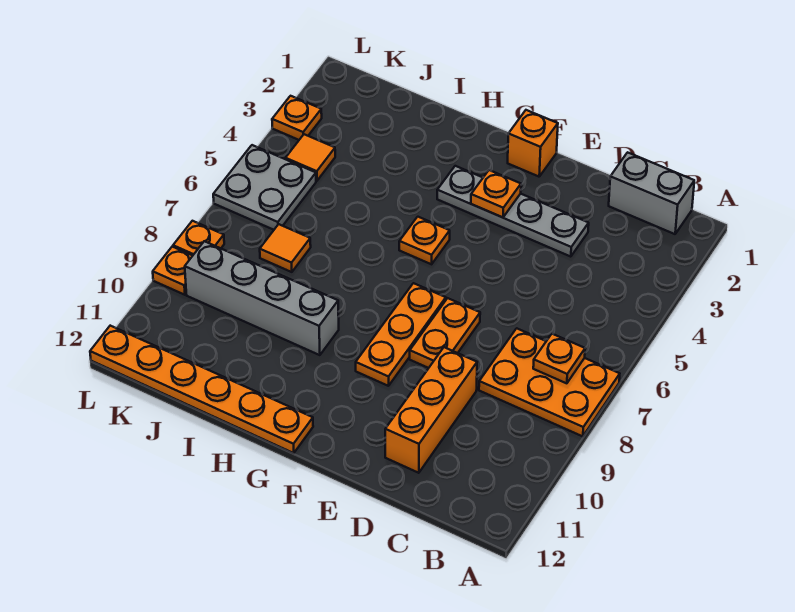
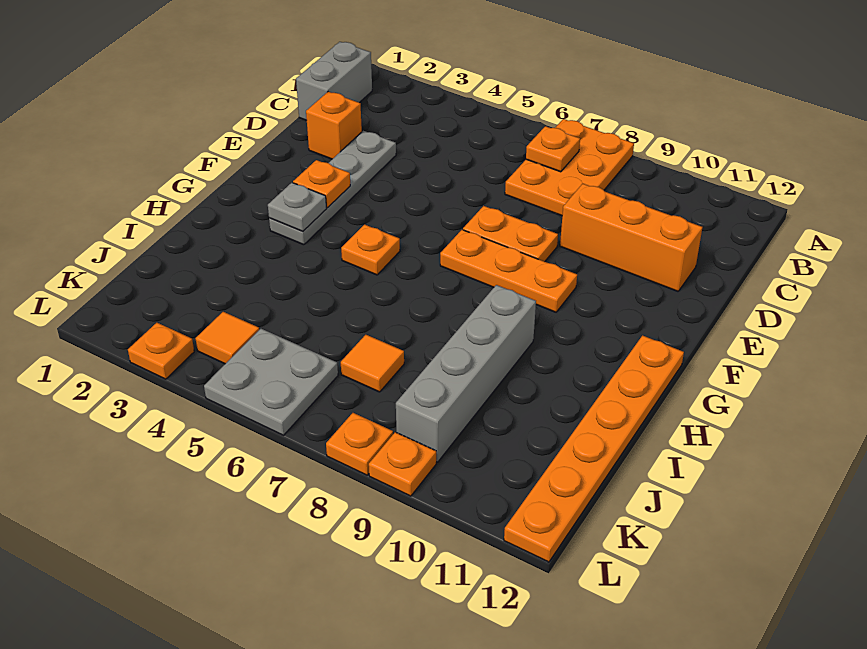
orange 1x1 brick [508,110,558,177] -> orange 1x1 brick moved to [306,92,362,159]
none -> grey 1x1 plate [268,183,327,232]

